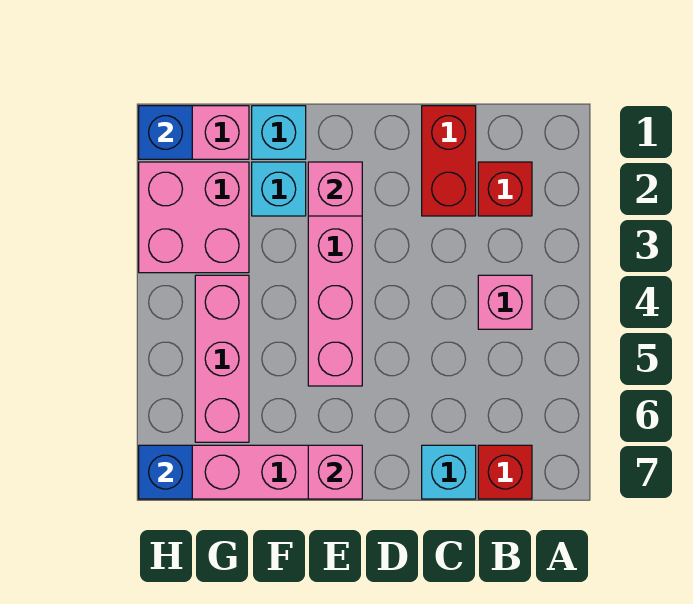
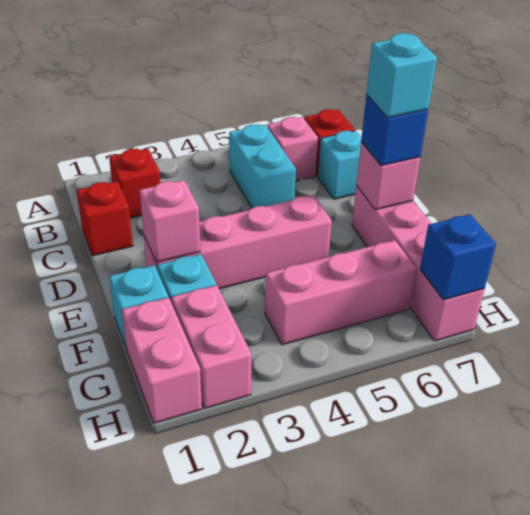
pink 1x1 brick [478,275,532,329] -> pink 1x1 brick moved to [267,117,318,181]
none -> cyan 1x2 brick [229,125,296,208]
red 1x2 brick [422,106,476,216] -> red 1x1 brick [76,181,133,256]
none -> cyan 1x1 brick [367,33,437,118]
pink 2x2 brick [139,162,249,273] -> pink 1x2 brick [171,285,252,409]
blue 1x1 brick [139,106,192,159] -> blue 1x1 brick moved to [361,95,428,166]

